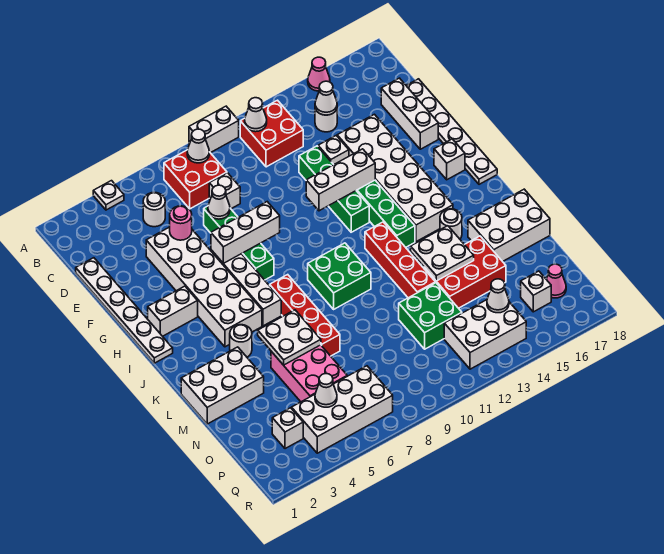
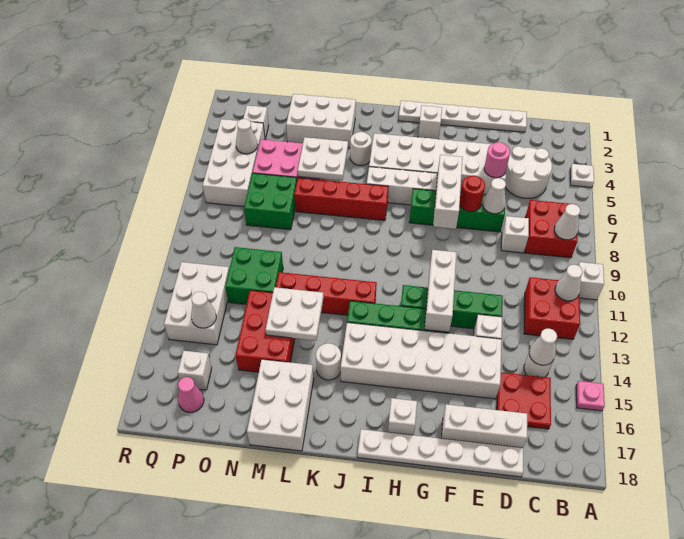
white 1x2 brick [189,106,239,153] -> white 1x1 brick [578,262,604,300]
pink 1x1 cone [308,57,330,91] -> pink 1x1 plate [576,381,605,411]
white 1x1 round brick [143,192,165,227] -> white 2x2 round brick [505,146,552,199]
none -> red 2x2 plate [497,372,551,429]
none -> red 1x1 round brick [460,176,485,211]
white 1x2 brick [148,286,198,336] -> white 1x1 brick [418,106,442,139]
green 2x2 brick [308,243,371,309] -> green 2x2 brick moved to [244,173,297,230]
white 2x3 brick [181,347,264,424] -> white 2x3 brick turned to [286,94,356,148]

